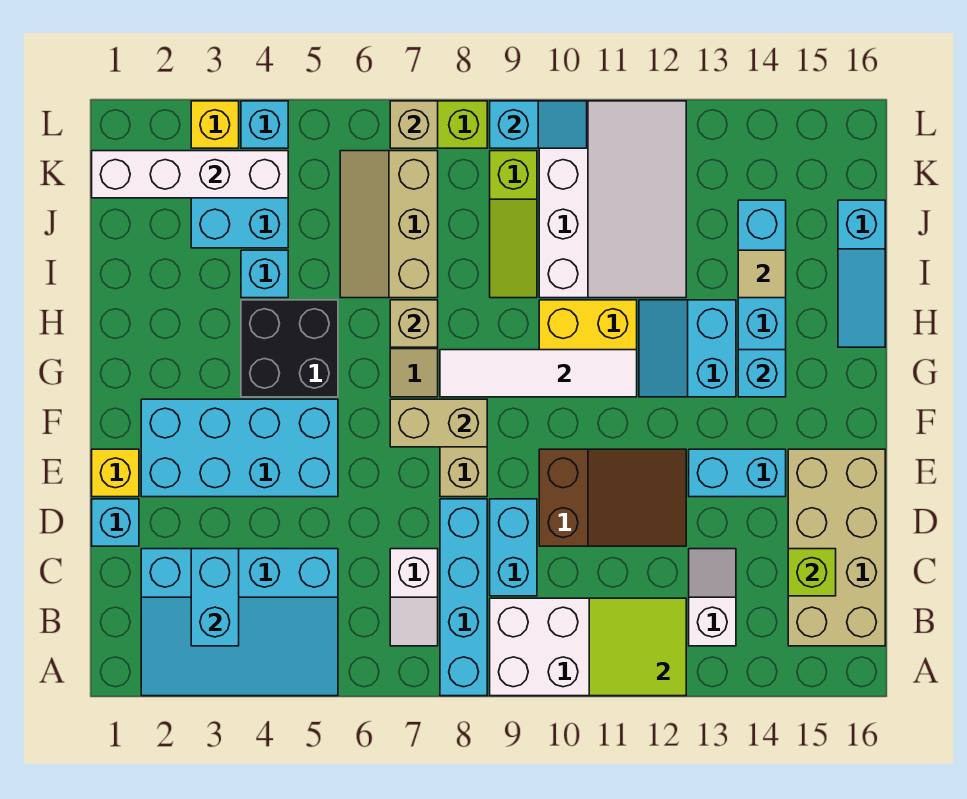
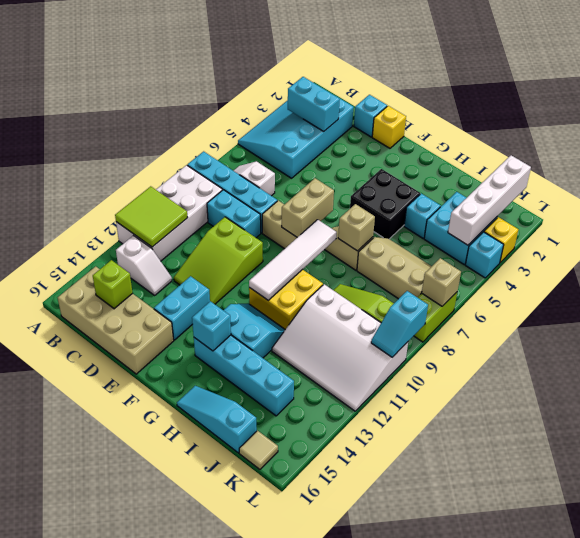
brown 2x3 slope [539,449,686,546] -> lime 2x3 slope [174,217,263,304]
cyan 2x4 brick [141,399,338,497] -> none
tan 1x1 tile [738,250,786,298] -> tan 1x1 tile moved to [239,431,278,469]

